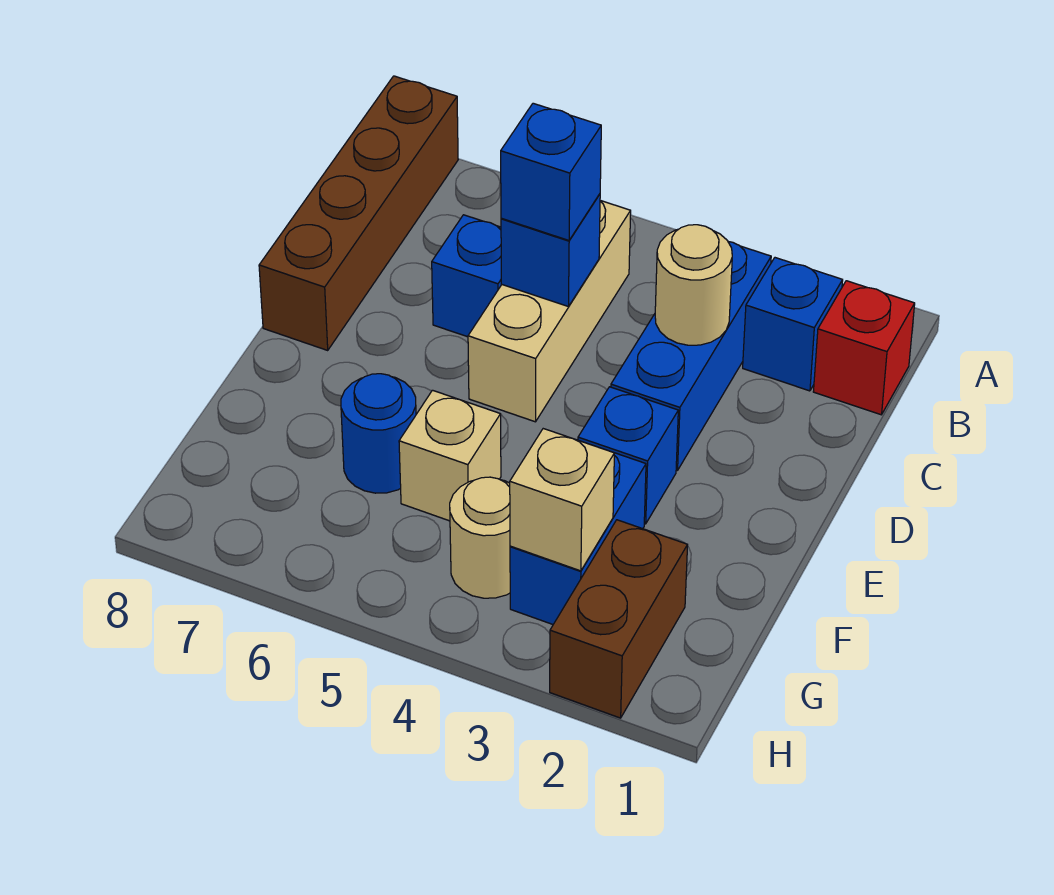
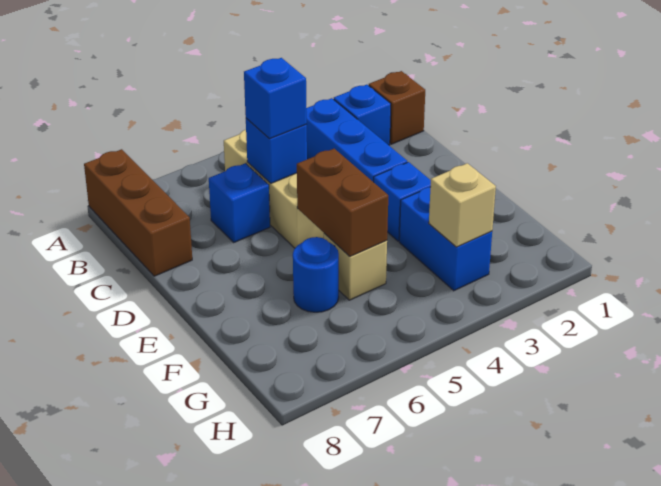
brown 1x4 brick [259,76,458,350] -> brown 1x3 brick [84,149,192,276]
red 1x1 brick [813,281,915,415] -> brown 1x1 brick [369,71,425,144]
tan 1x1 round brick [655,225,732,345] -> none
brown 1x2 brick [550,520,688,718] -> brown 1x2 brick moved to [297,149,388,256]
tan 1x1 round brick [450,477,510,598] -> none

